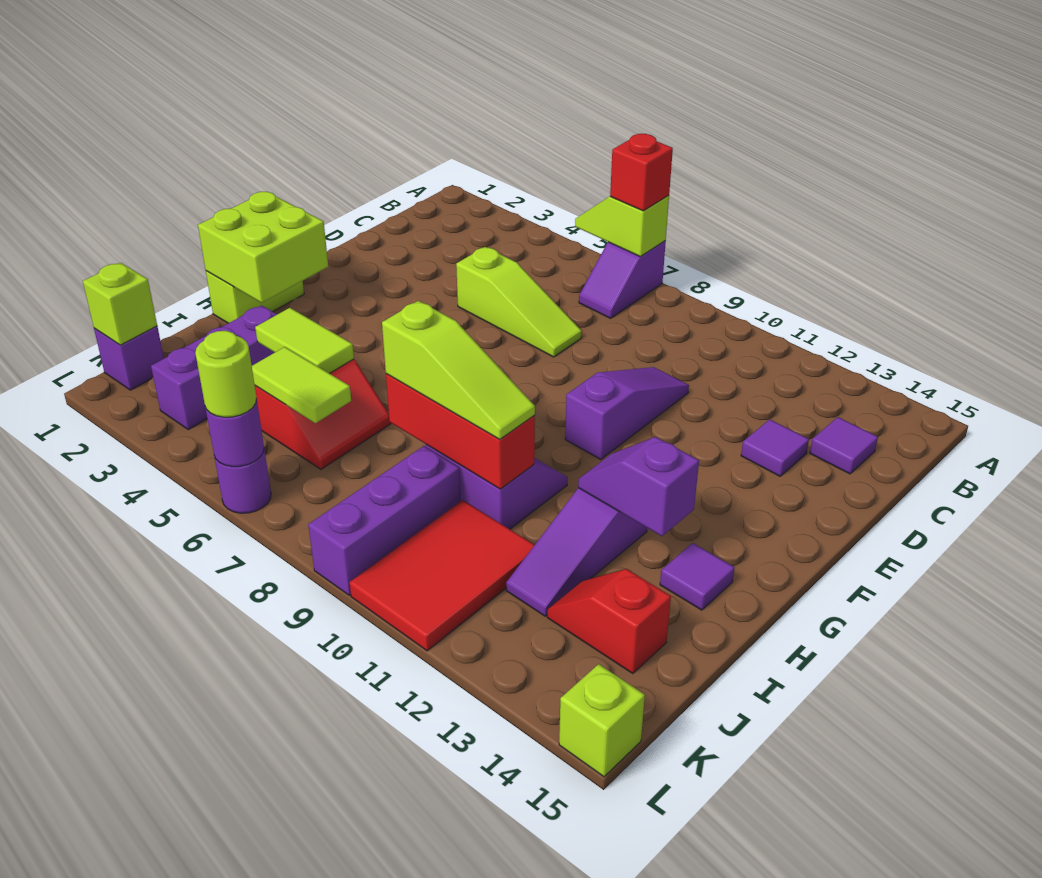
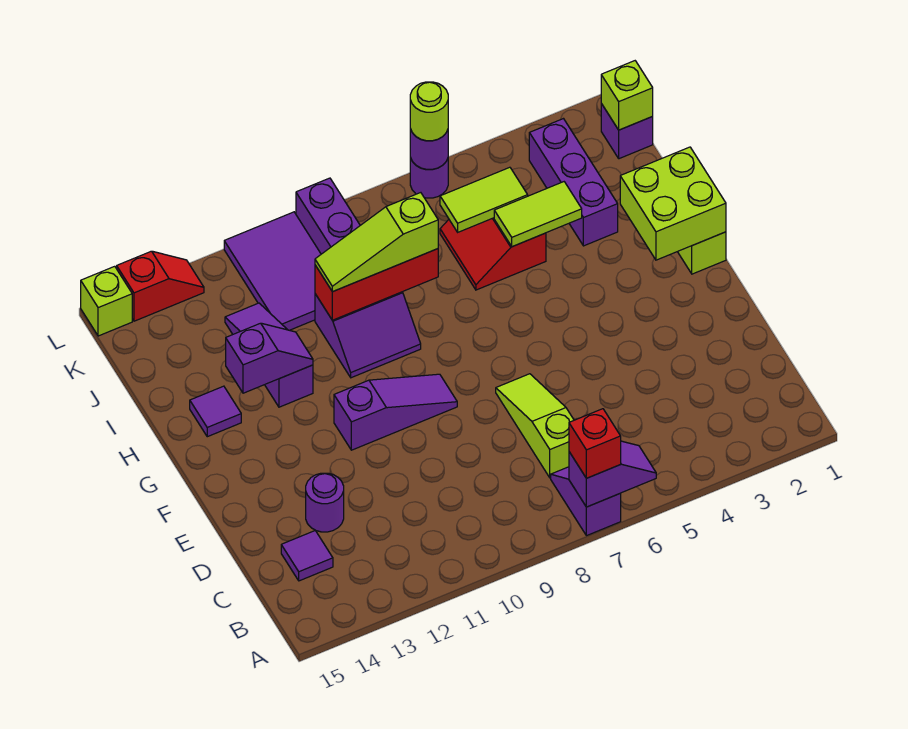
lime 1x2 slope [575,195,669,256] -> purple 1x2 slope [569,441,656,507]
lime 1x3 slope [456,247,582,357] -> lime 1x3 slope turned to [496,374,574,478]
purple 1x3 slope [565,367,689,460] -> purple 1x3 slope turned to [334,374,457,450]
purple 1x1 tile [741,419,809,476] -> purple 1x1 round brick [306,473,344,532]
red 2x3 tile [350,500,534,651] -> purple 2x3 tile [224,212,321,330]
red 1x2 slope [547,569,671,674] -> red 1x2 slope moved to [117,251,204,321]

